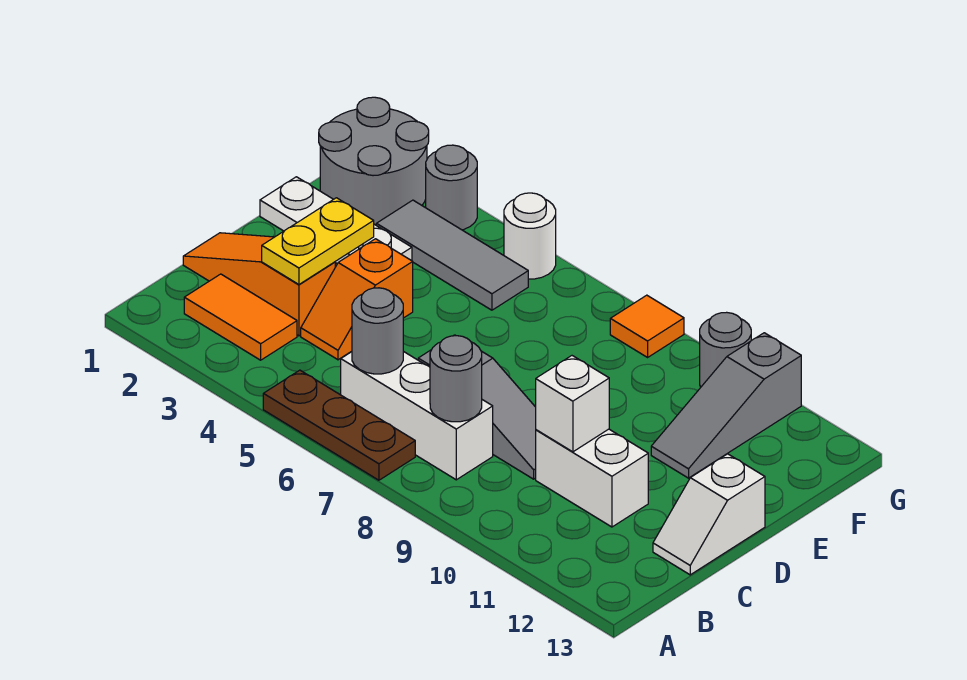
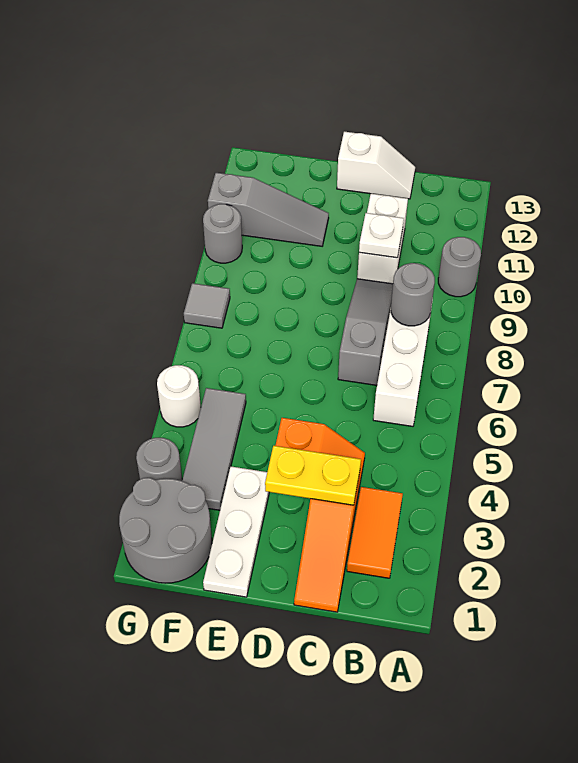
brown 1x3 plate [263,370,415,480] -> none
grey 1x1 round brick [352,288,403,374] -> grey 1x1 round brick moved to [438,237,481,297]
white 1x1 brick [536,356,609,452] -> white 1x1 plate [359,213,404,258]
orange 1x1 tile [610,295,684,357] -> grey 1x1 tile [184,283,230,328]

